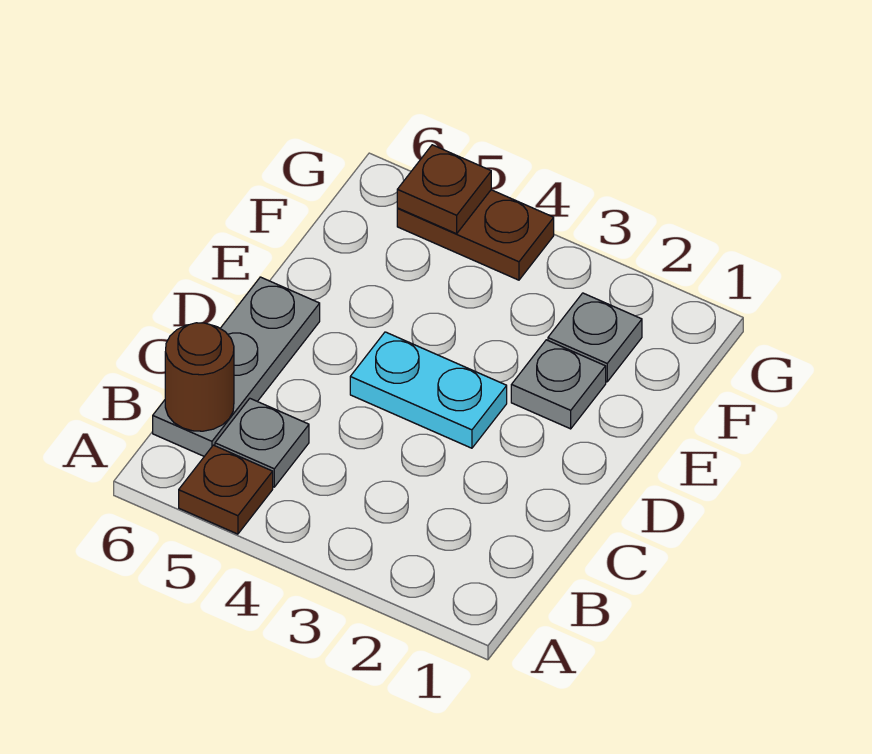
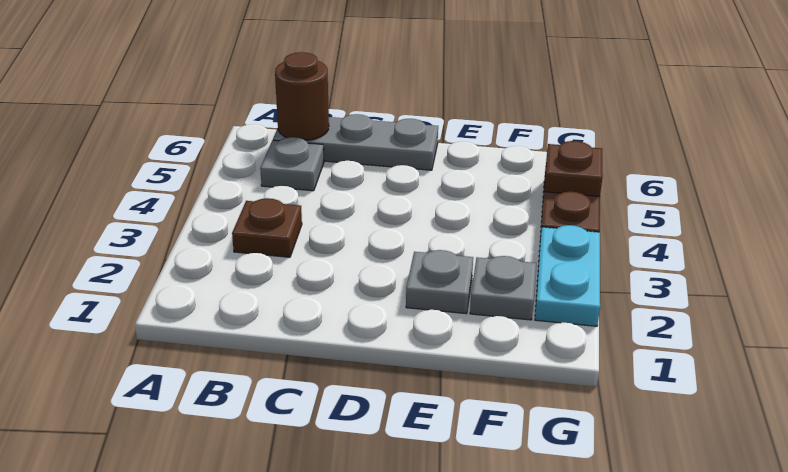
brown 1x1 plate [179,445,273,534] -> brown 1x1 plate moved to [232,198,302,257]
cyan 1x2 plate [350,332,507,448] -> cyan 1x2 plate moved to [535,225,600,326]

